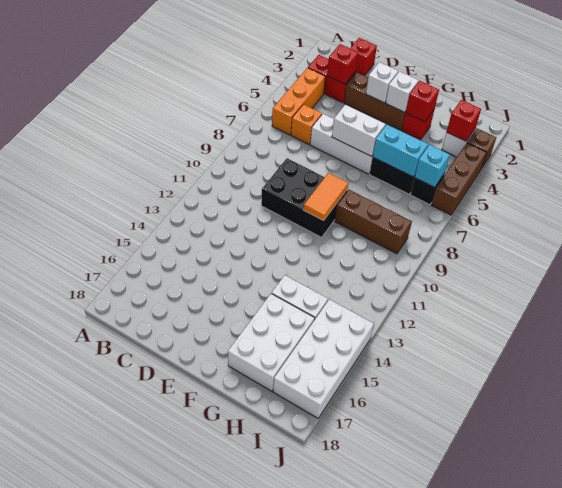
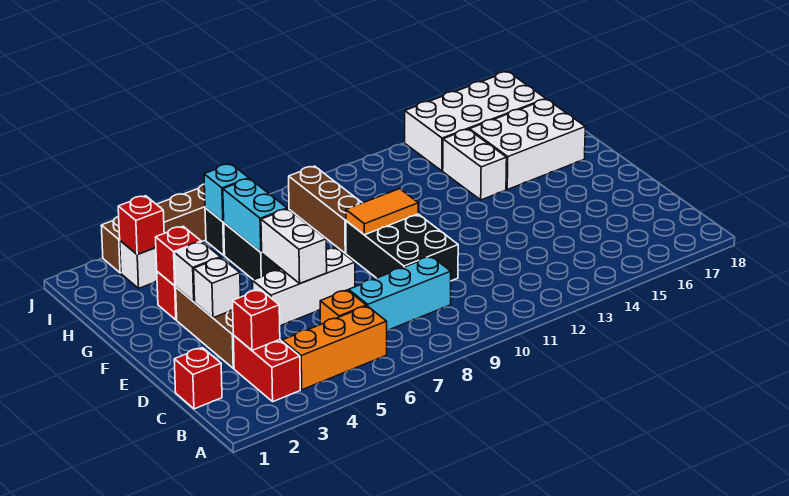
none -> cyan 1x3 brick [349,257,451,331]
white 1x3 brick [310,114,373,174] -> white 1x3 brick turned to [252,248,355,326]

